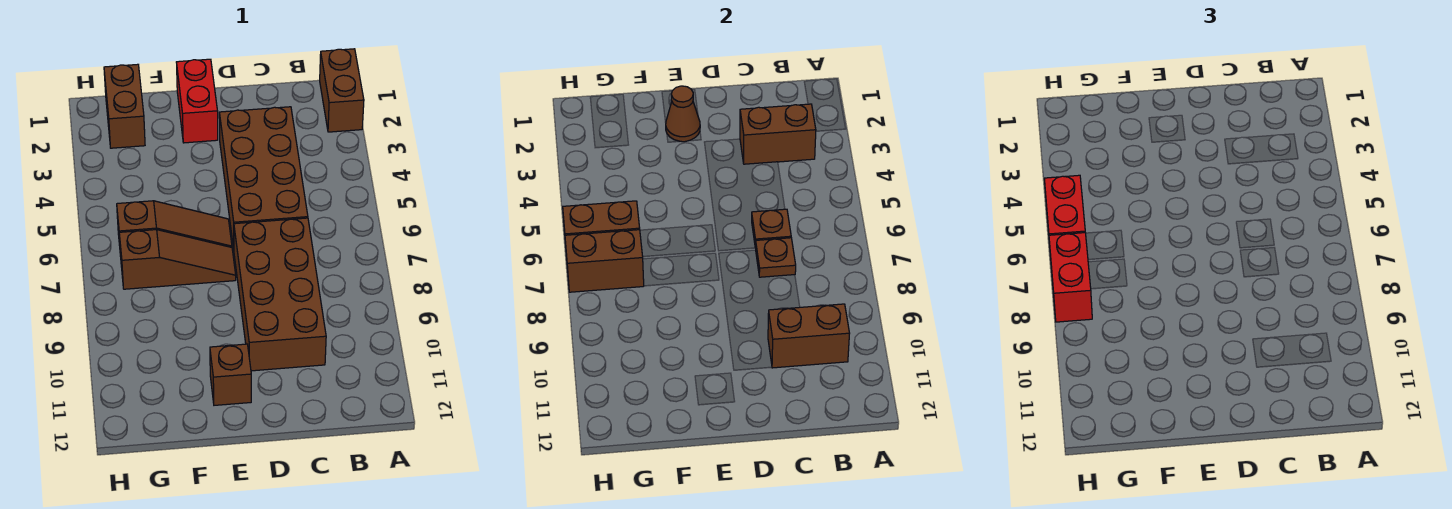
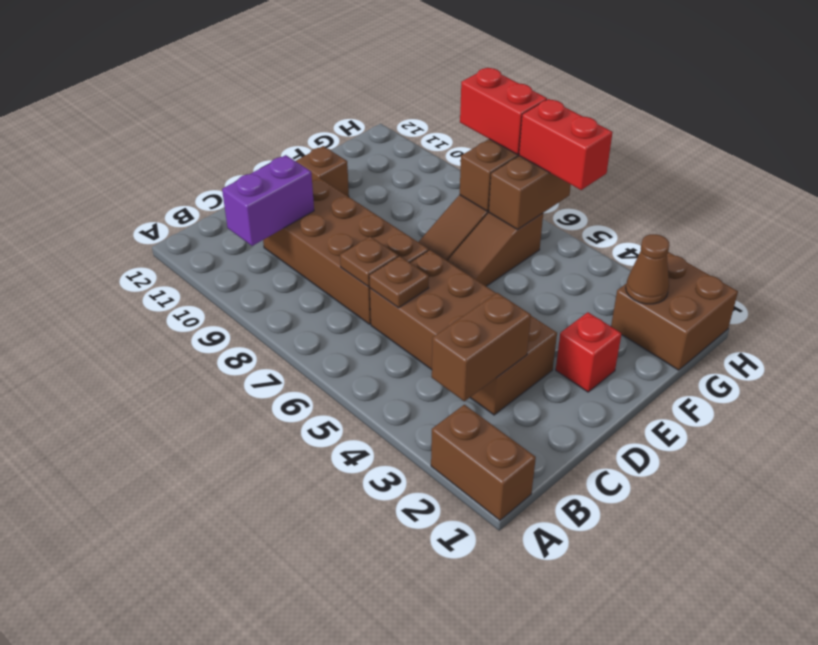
brown 1x2 brick [768,304,850,368] -> purple 1x2 brick [222,155,314,246]
red 1x2 brick [176,59,218,143] -> red 1x1 brick [556,312,622,392]
brown 1x1 cone [666,86,700,142] -> brown 1x1 cone moved to [626,234,669,304]
brown 1x2 brick [104,64,145,148] -> brown 2x2 brick [611,252,738,370]

